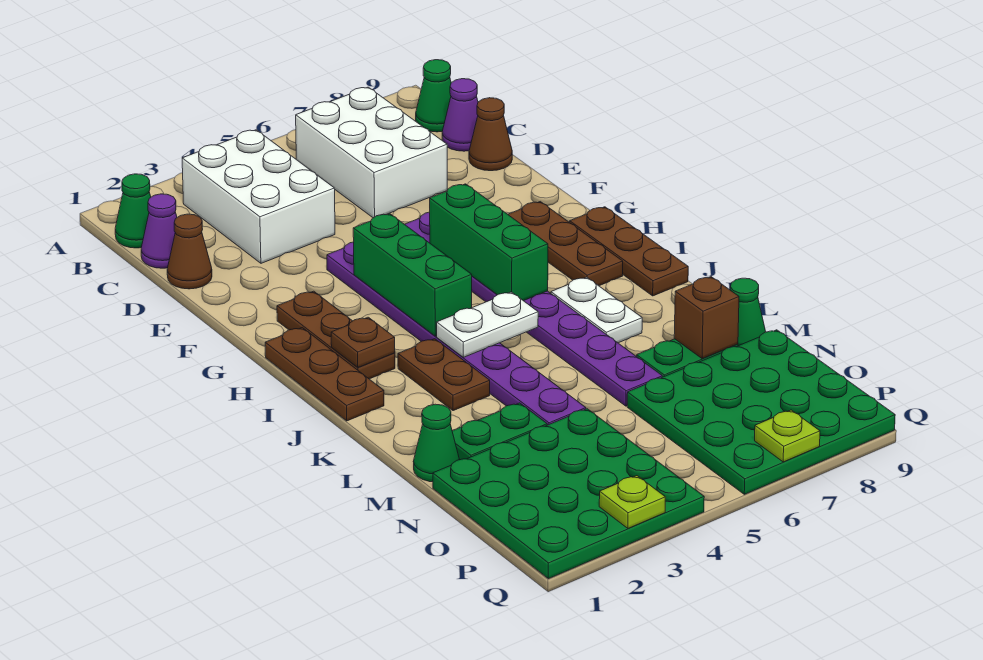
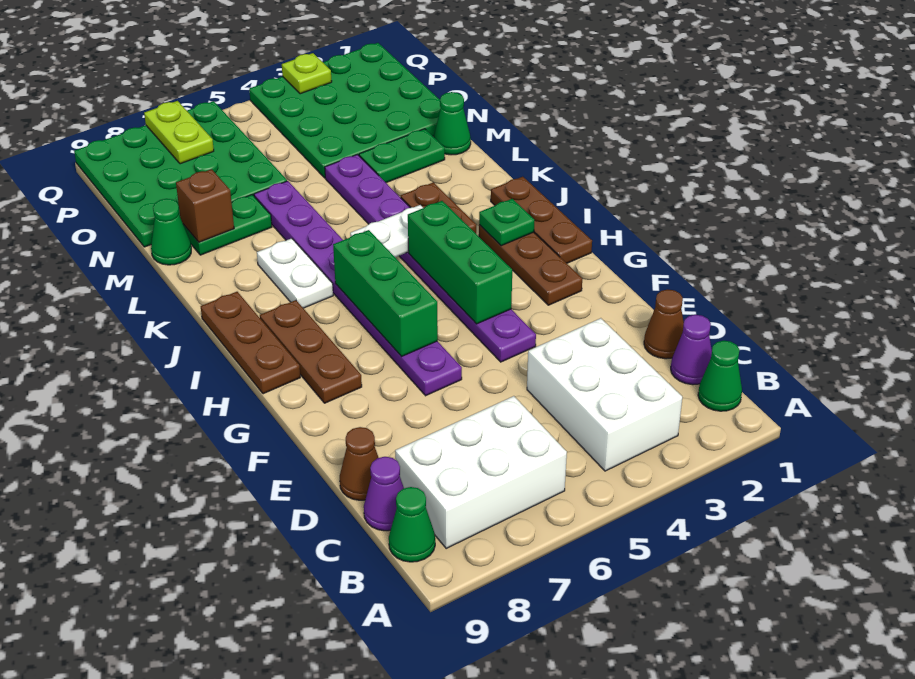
white 2x3 brick [296,87,447,218] -> white 2x3 brick turned to [395,396,567,548]
brown 1x1 plate [331,317,395,367] -> green 1x1 plate [479,199,534,246]
lime 1x1 plate [755,410,820,462] -> lime 1x2 plate [144,101,214,164]

